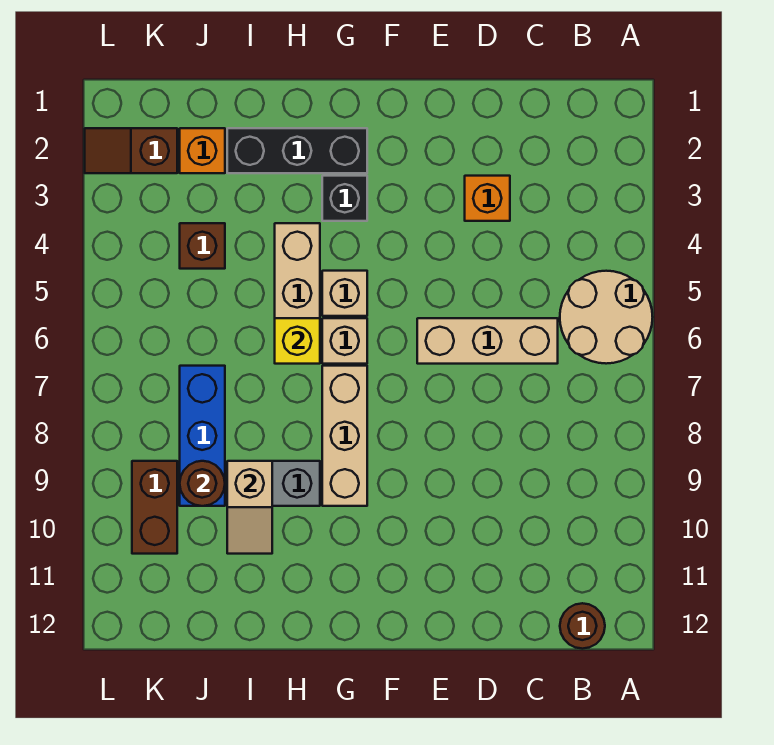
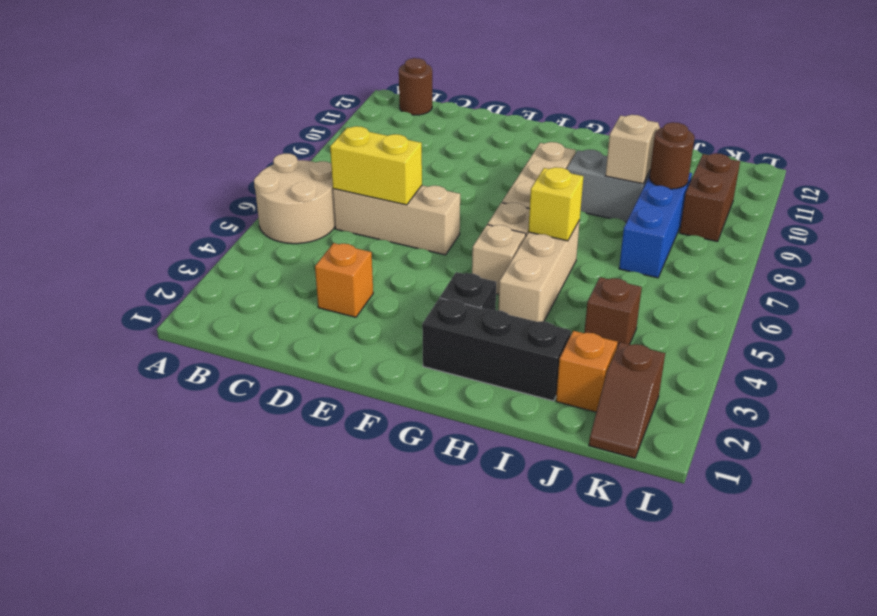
none -> yellow 1x2 brick [330,126,422,205]
brown 1x2 slope [85,128,177,173] -> brown 1x2 slope turned to [589,342,665,458]

